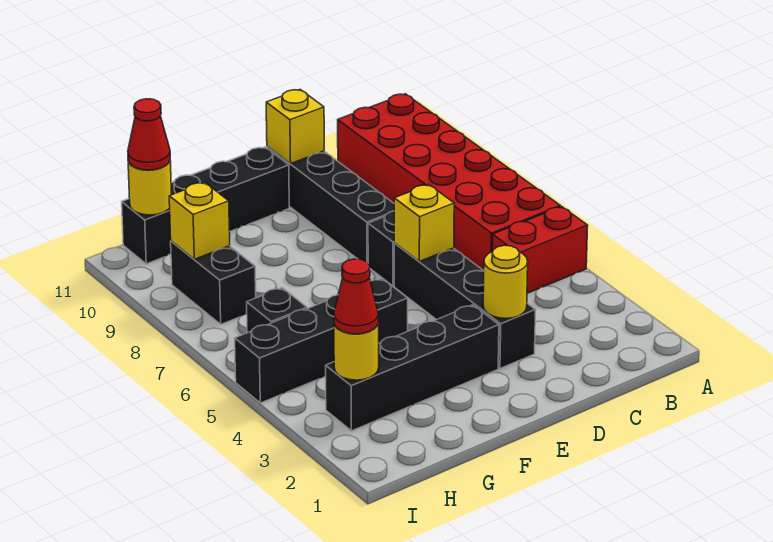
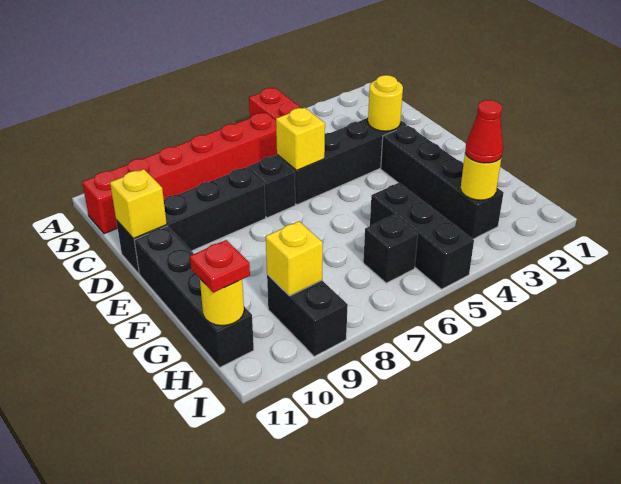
red 2x6 brick [338,94,560,271] -> red 1x6 brick [82,112,277,234]
black 1x4 brick [235,279,408,403] -> black 1x3 brick [370,183,474,289]
black 1x2 brick [171,241,256,324] -> black 1x2 brick turned to [267,275,348,356]
red 1x1 cone [128,99,170,170] -> red 1x1 plate [190,240,250,292]

